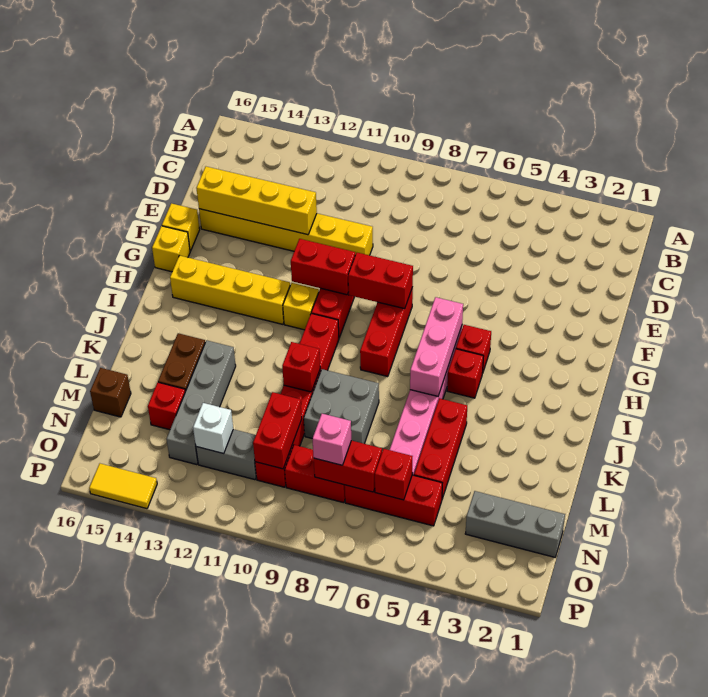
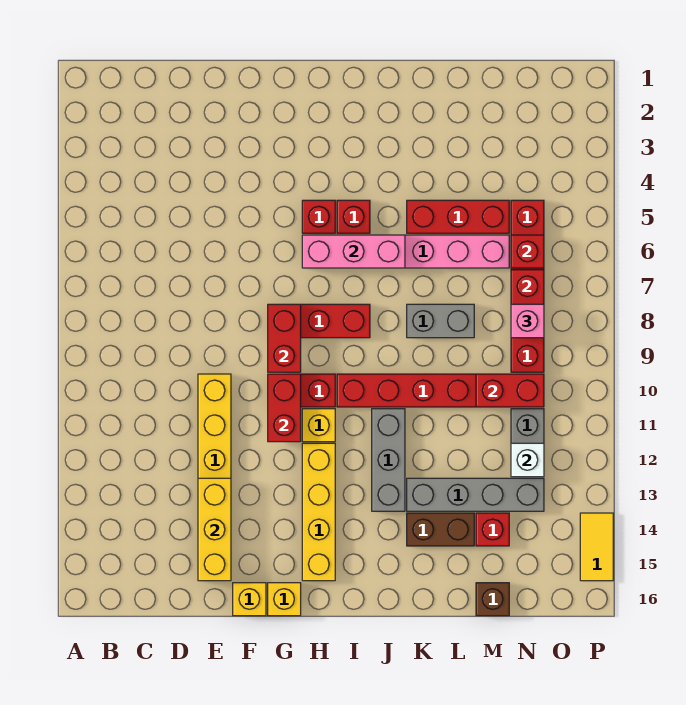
yellow 1x4 brick [196,167,317,235] -> yellow 1x3 brick [198,478,231,581]
grey 2x2 brick [304,369,379,444] -> grey 1x2 brick [407,304,474,338]
red 1x1 brick [282,342,320,392] -> none
grey 1x3 brick [465,491,565,557] -> grey 1x3 brick moved to [372,409,405,511]

